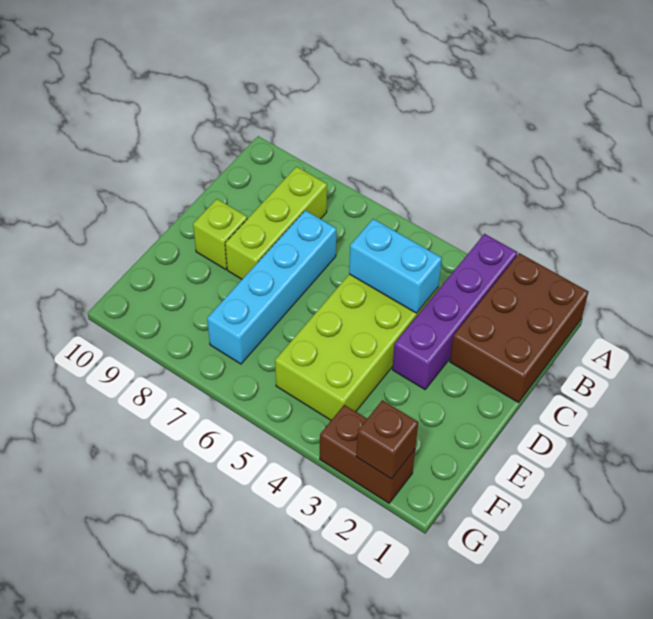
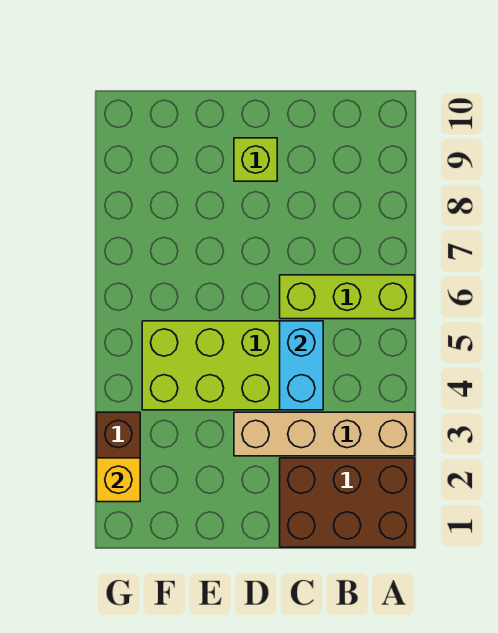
purple 1x4 brick [392,234,517,389] -> tan 1x4 brick [234,412,415,456]
lime 1x3 brick [225,167,327,279] -> lime 1x3 brick moved to [280,275,415,319]
cyan 1x4 brick [207,210,336,364] -> none
brown 1x1 brick [356,400,418,479] -> yellow 1x1 brick [97,458,140,502]

